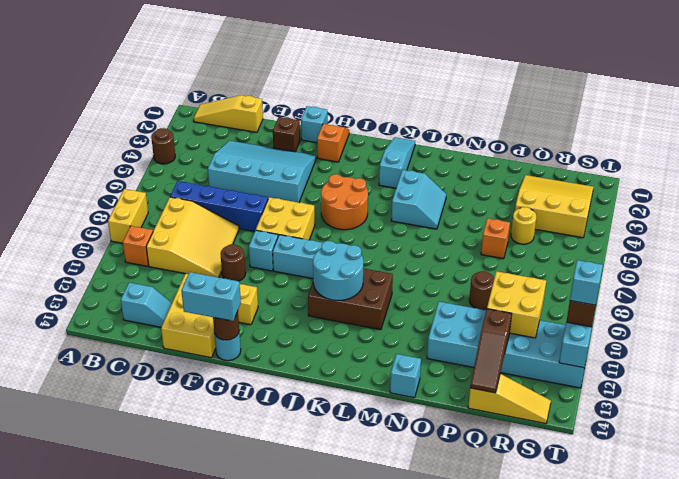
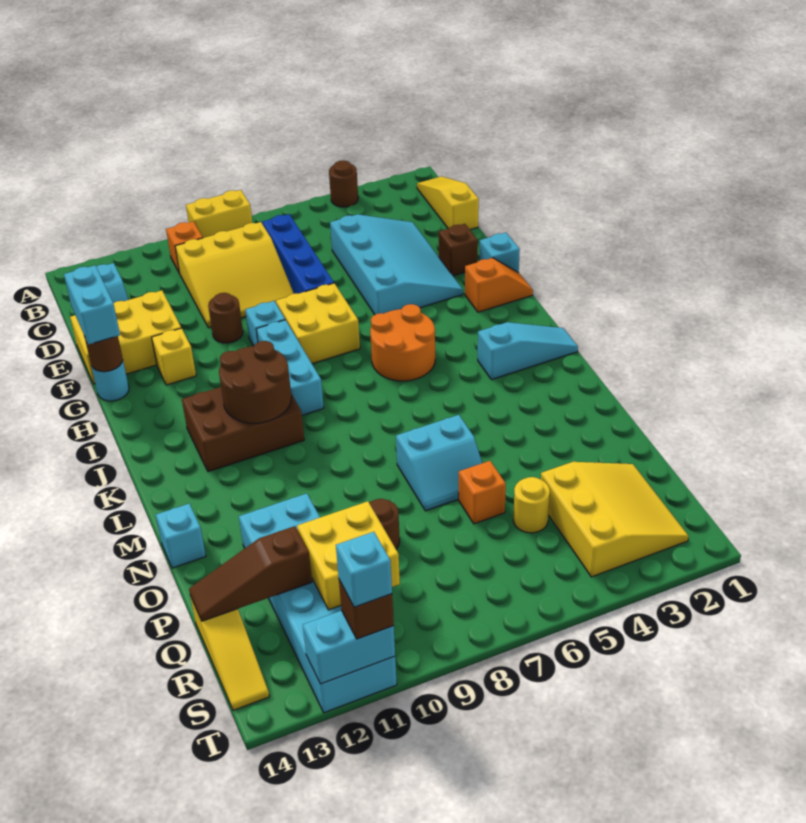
brown 2x3 brick [308,268,393,330] -> brown 2x3 brick turned to [182,387,304,472]
cyan 2x2 round brick [313,241,363,300] -> brown 2x2 round brick [219,341,291,423]
cyan 2x2 slope [391,170,447,229] -> cyan 2x2 slope moved to [396,415,482,511]

